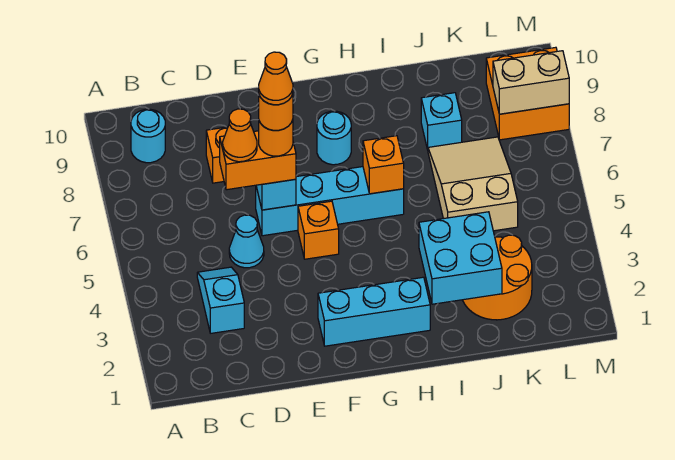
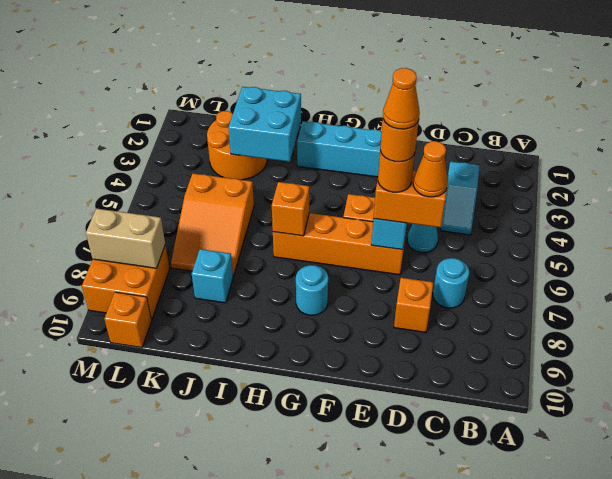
cyan 1x1 round brick [131,109,165,163] -> cyan 1x1 round brick moved to [433,258,469,308]
cyan 1x4 brick [256,167,404,236] -> orange 1x4 brick [273,213,406,275]
tan 2x3 slope [428,137,518,231] -> orange 2x3 slope [171,173,254,277]
none -> orange 1x1 brick [104,292,151,348]

